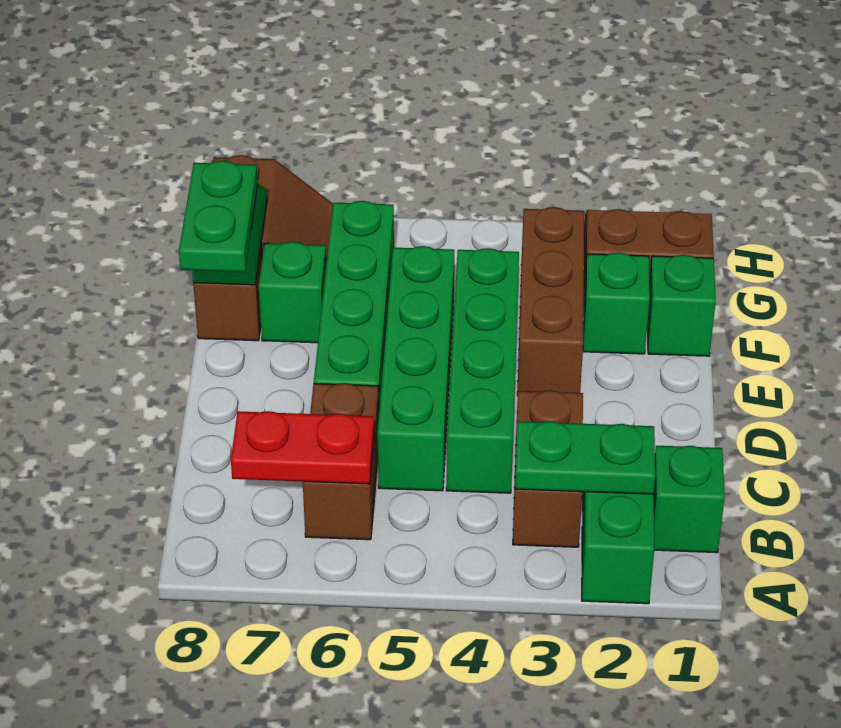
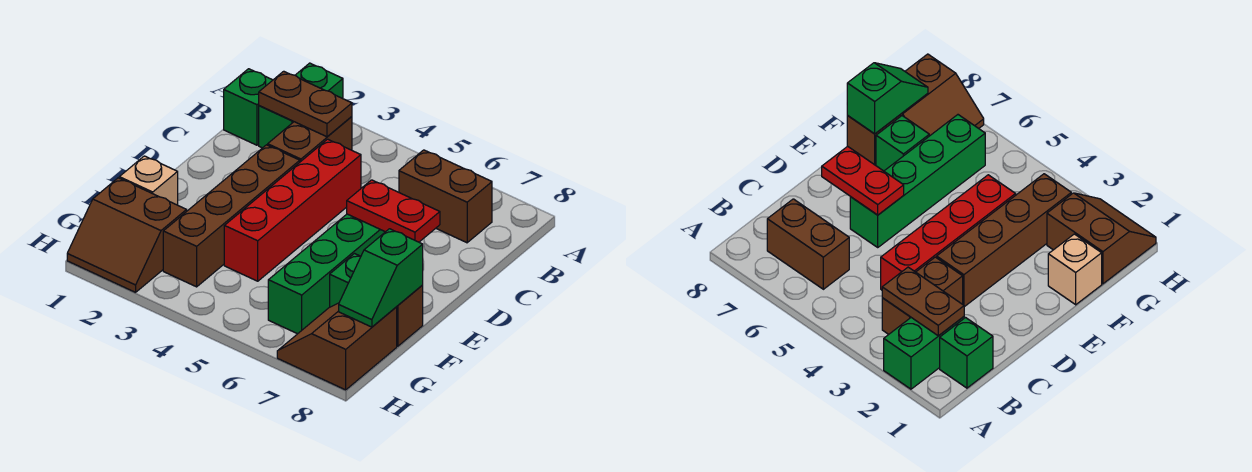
green 1x2 plate [515,421,655,494] -> brown 1x2 plate [259,71,352,137]
brown 1x2 brick [303,383,379,540] -> brown 1x2 brick turned to [399,150,492,243]
red 1x2 plate [231,411,374,484] -> red 1x2 plate moved to [347,180,440,242]
green 1x4 brick [446,248,519,493] -> red 1x4 brick [224,139,361,281]
green 1x4 brick [378,246,454,491] -> none
brown 1x3 brick [517,207,584,396] -> brown 1x4 brick [163,145,300,287]
green 1x2 plate [179,161,258,272] -> none
green 1x1 brick [647,255,716,356] -> tan 1x1 brick [119,156,178,205]
green 1x1 brick [583,253,650,354] -> none

